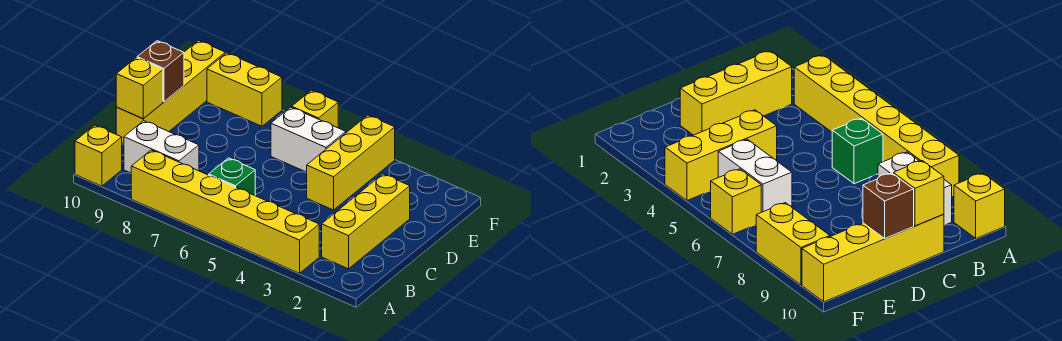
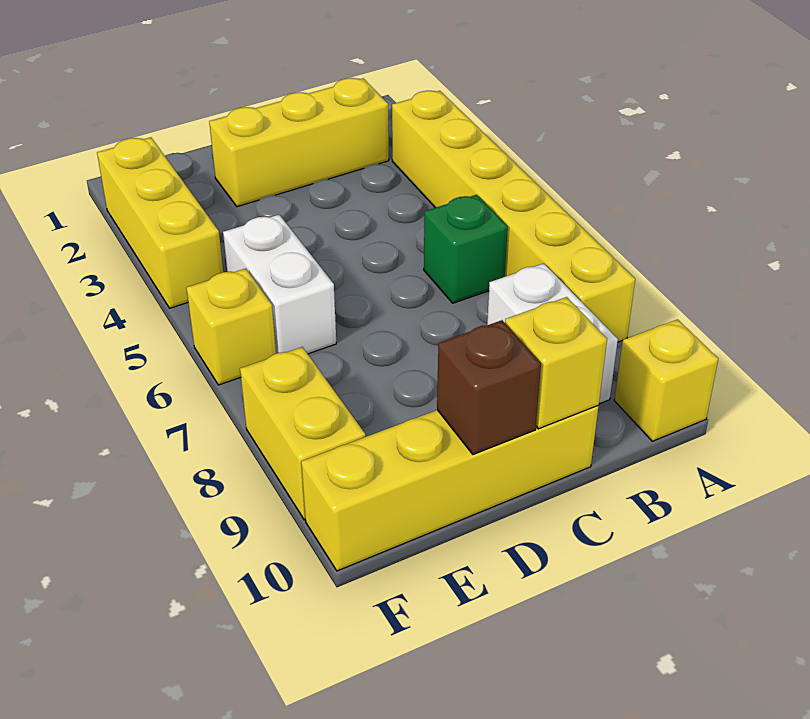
yellow 1x3 brick [307,115,395,210] -> yellow 1x3 brick turned to [97,137,223,308]

